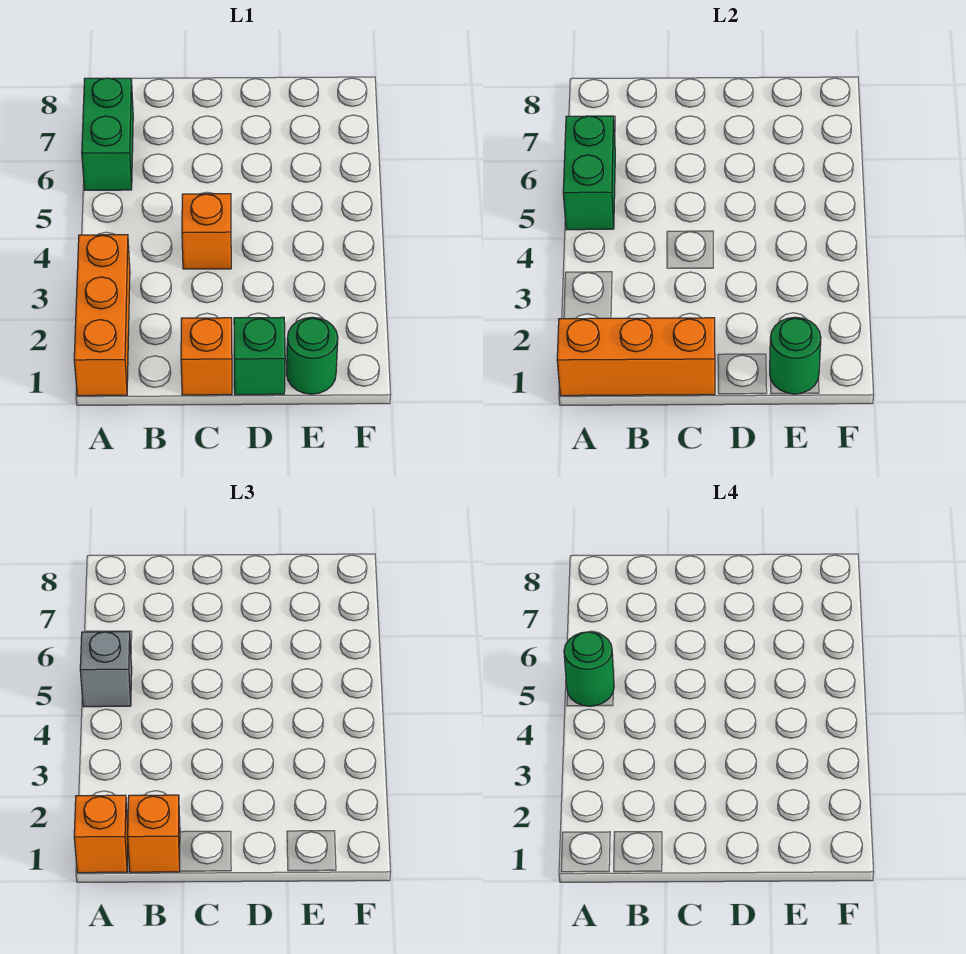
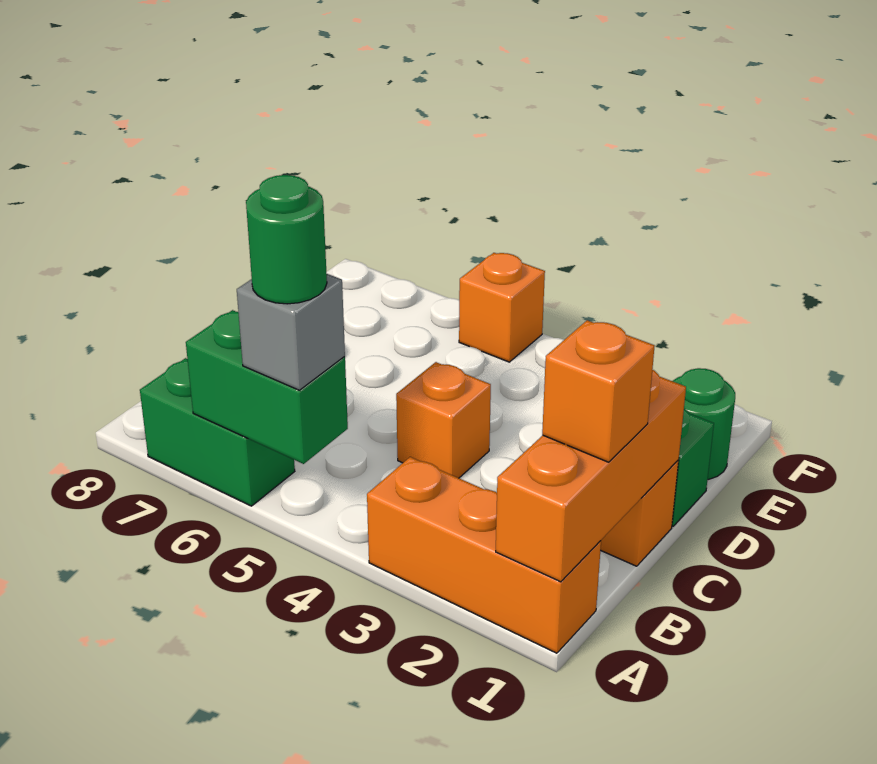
orange 1x1 brick [74,795,128,873] -> orange 1x1 brick moved to [459,253,545,362]
green 1x1 round brick [770,317,821,394] -> none

